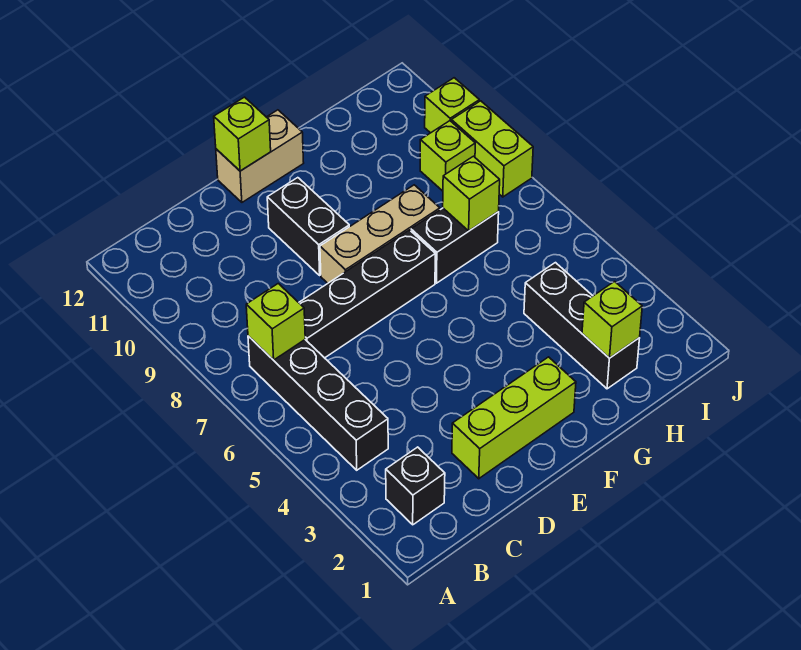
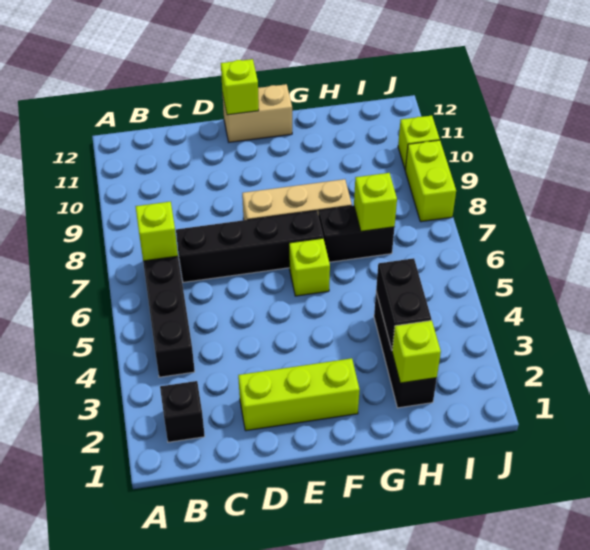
black 1x2 brick [267,178,349,275] -> black 1x2 brick moved to [376,258,431,350]
lime 1x1 brick [420,121,475,191] -> lime 1x1 brick moved to [289,238,330,296]

